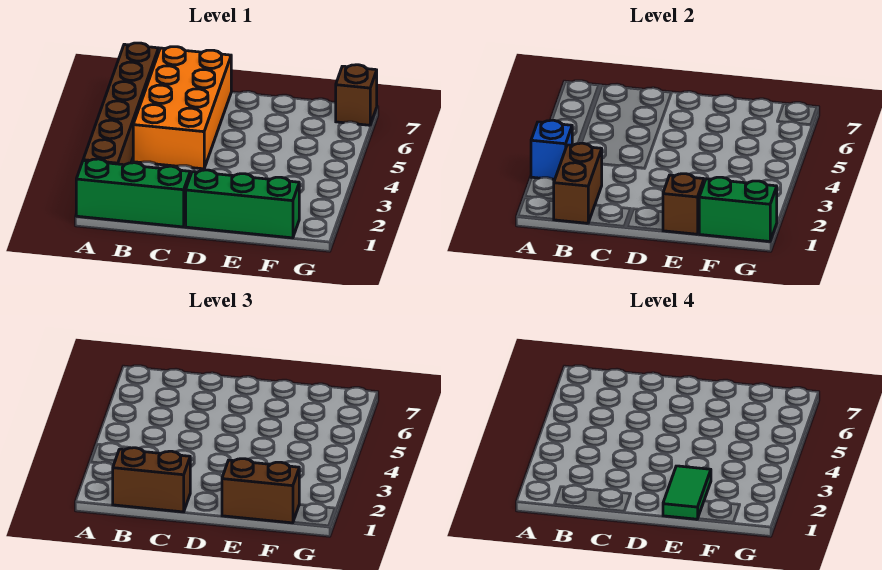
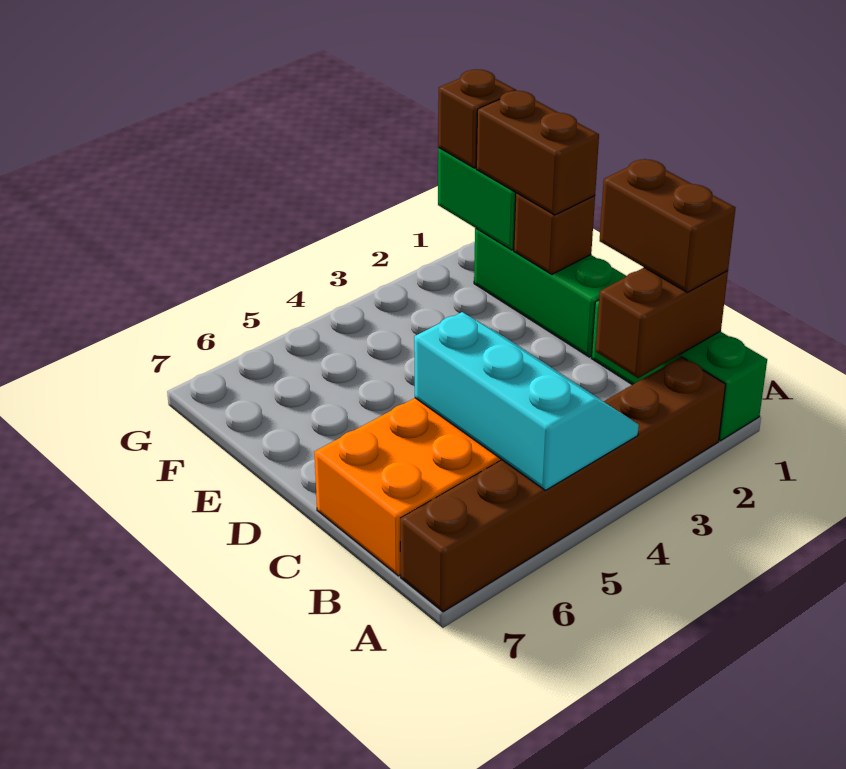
blue 1x1 brick [531,120,572,180] -> none
none -> cyan 2x3 slope [414,312,639,490]
green 1x2 tile [663,466,711,519] -> none
brown 1x1 brick [336,65,377,125] -> brown 1x1 brick moved to [438,69,517,168]

